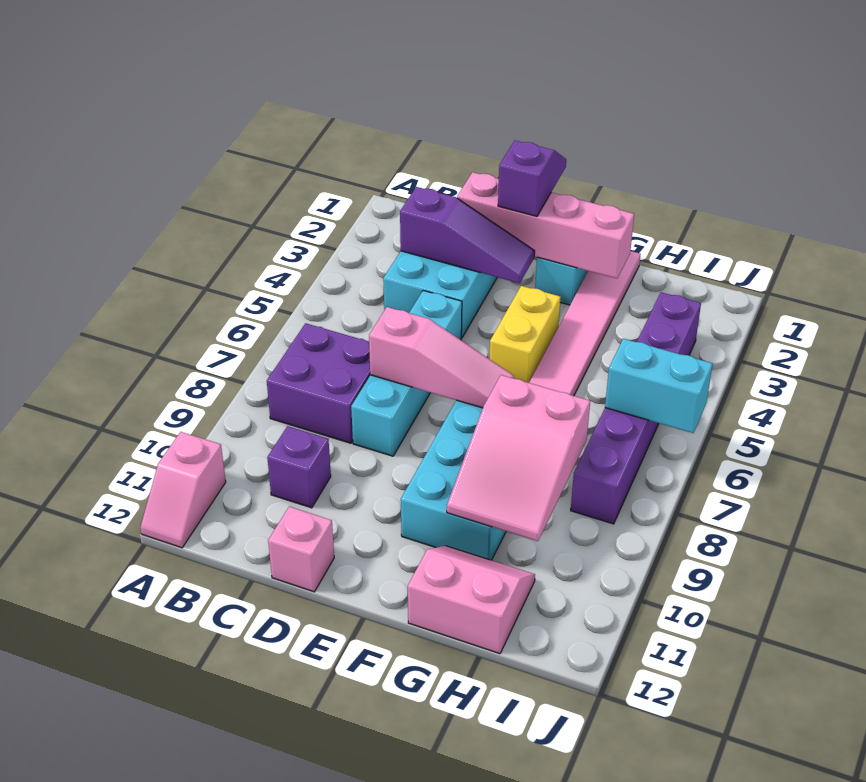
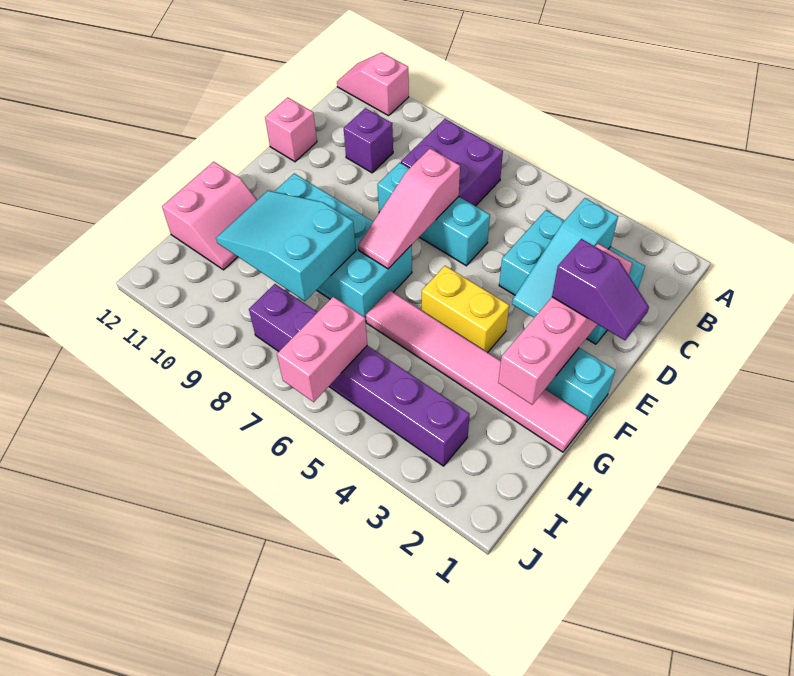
purple 1x3 slope [400,187,535,283] -> cyan 1x3 slope [512,198,618,317]
cyan 1x4 brick [351,291,462,456] -> cyan 1x3 brick [377,163,490,266]
pink 2x3 slope [447,375,590,541] -> cyan 2x3 slope [216,191,356,301]
cyan 1x2 brick [605,339,713,433] -> pink 1x2 brick [277,297,367,402]

